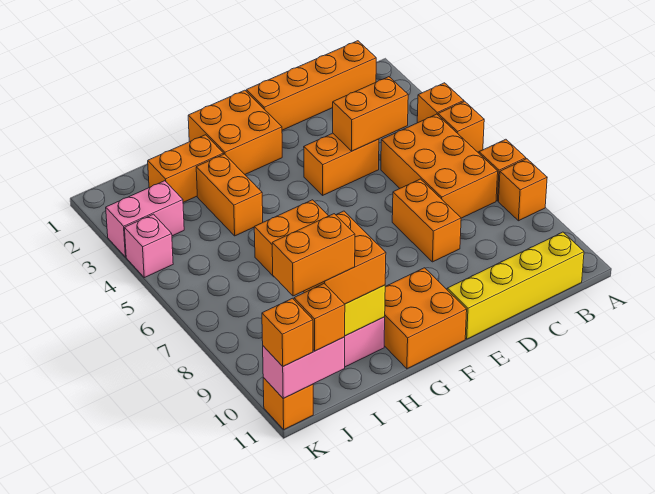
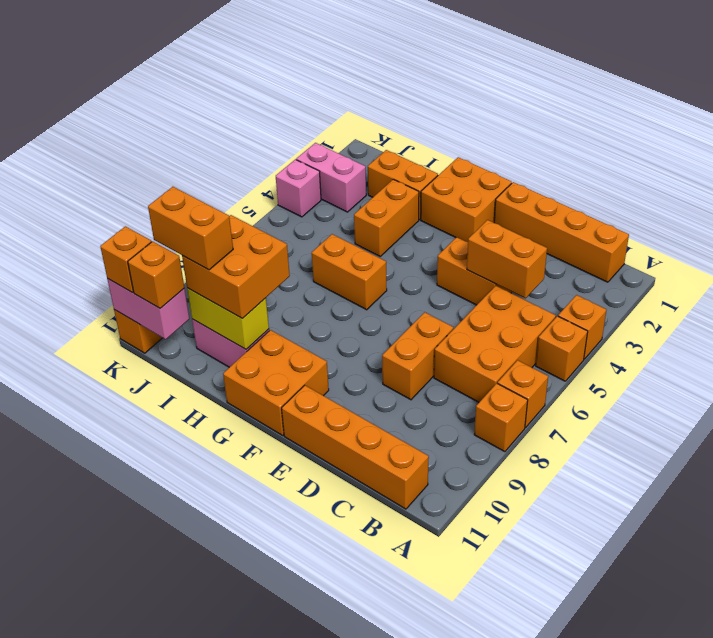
yellow 1x4 brick [447,232,584,339] -> orange 1x4 brick [282,385,429,509]

